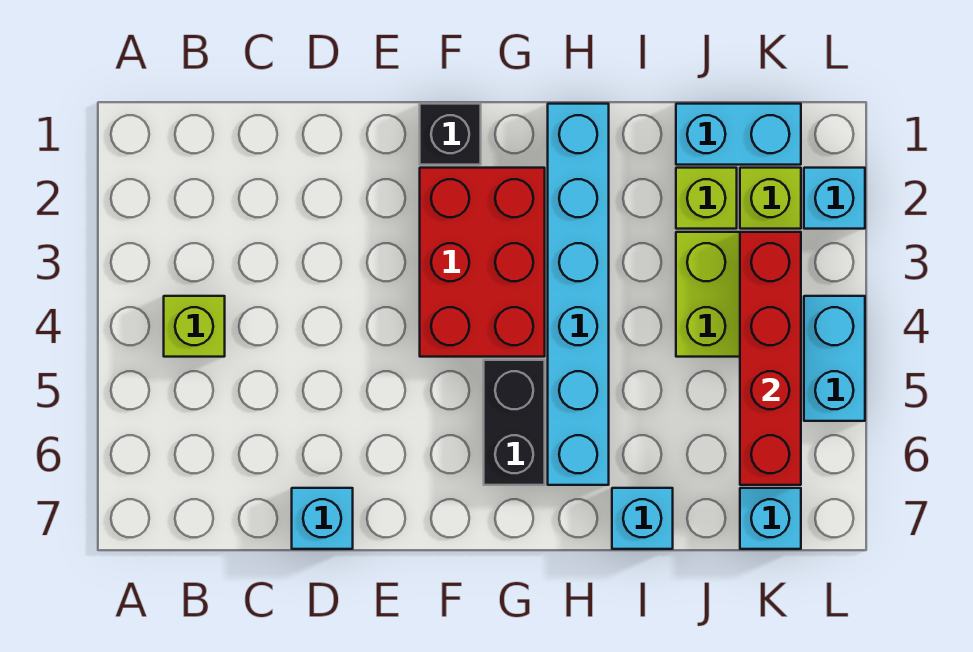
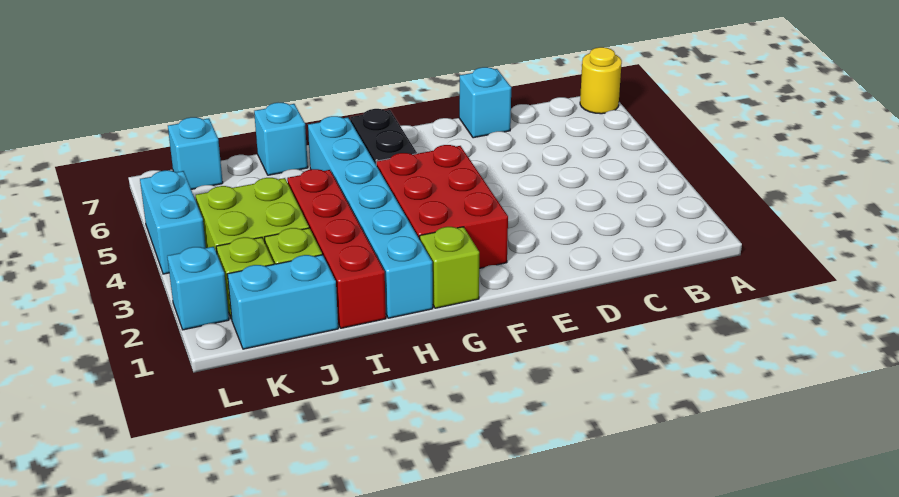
none -> yellow 1x1 round brick [580,47,622,114]
lime 1x1 brick [164,296,225,357] -> lime 1x1 brick moved to [420,227,479,308]
black 1x1 brick [420,104,481,165] -> none
red 1x4 brick [740,232,801,485] -> red 1x4 brick moved to [287,169,386,328]

